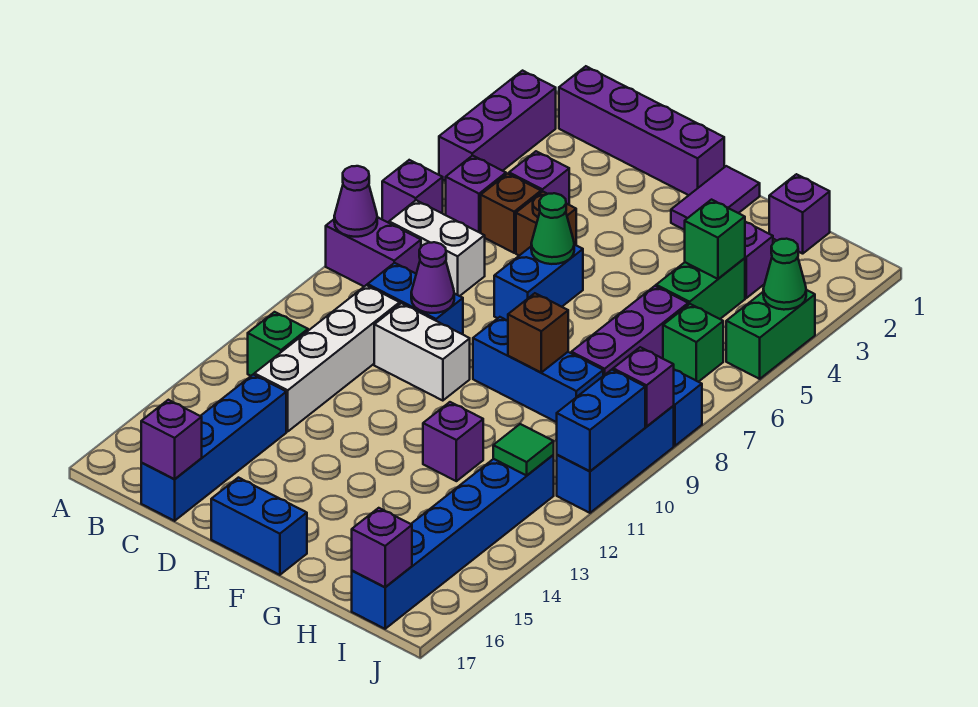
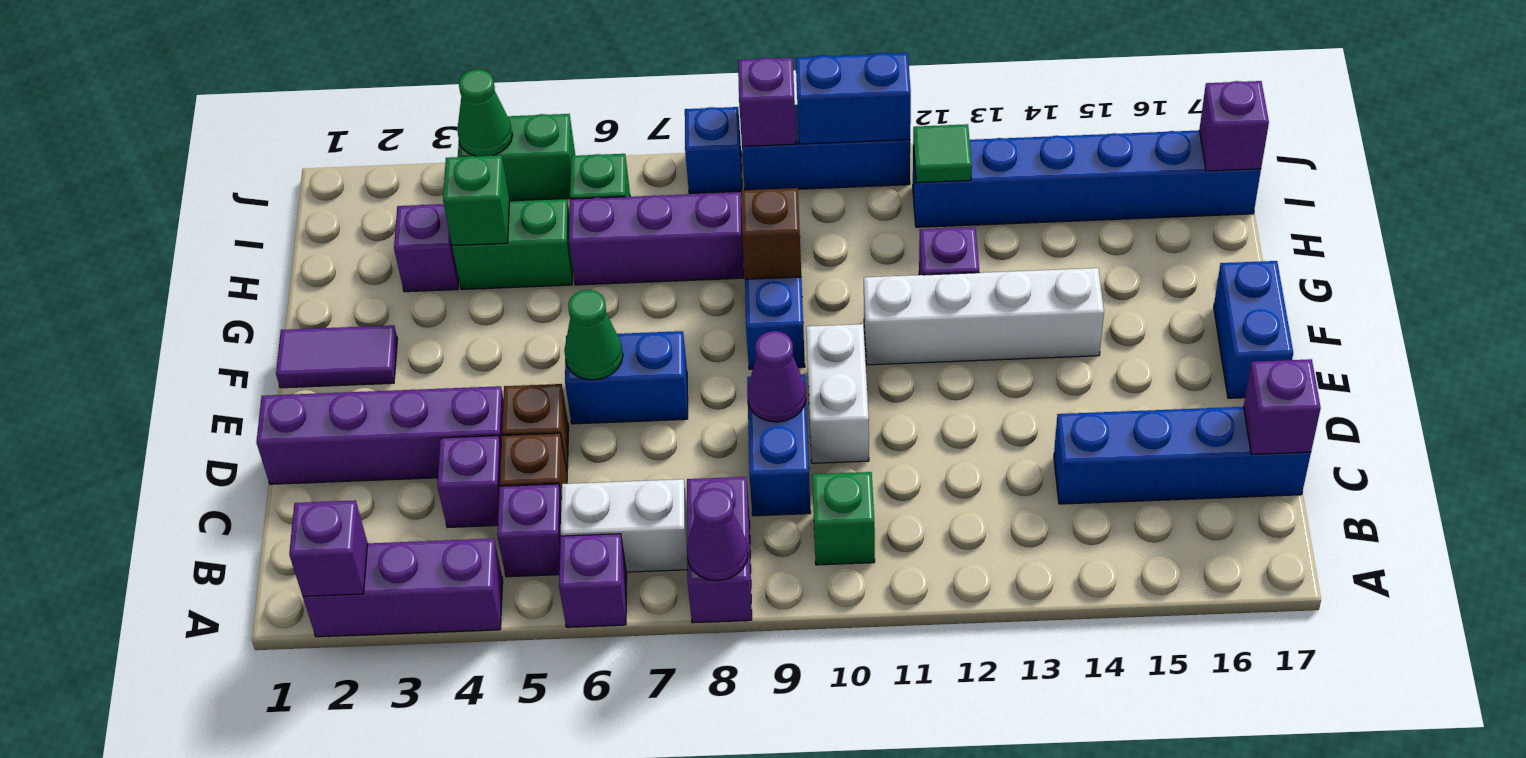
purple 1x4 brick [559,66,724,195] -> purple 1x4 brick turned to [256,386,503,484]
white 1x2 brick [389,200,485,296] -> white 1x2 brick turned to [561,479,687,572]
green 1x1 brick [248,312,308,376] -> green 1x1 brick moved to [812,472,875,565]
white 1x4 brick [254,285,400,431] -> white 1x4 brick moved to [864,268,1104,365]
purple 1x1 brick [769,174,830,254] -> purple 1x1 brick moved to [289,500,368,596]

